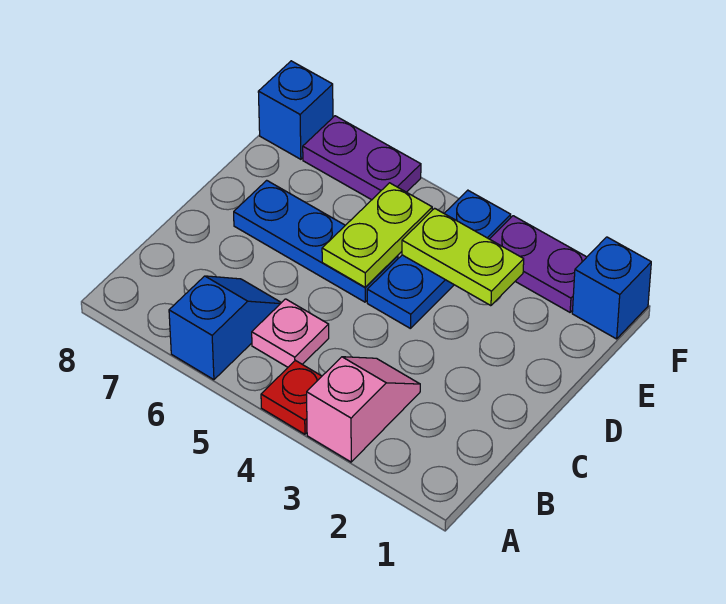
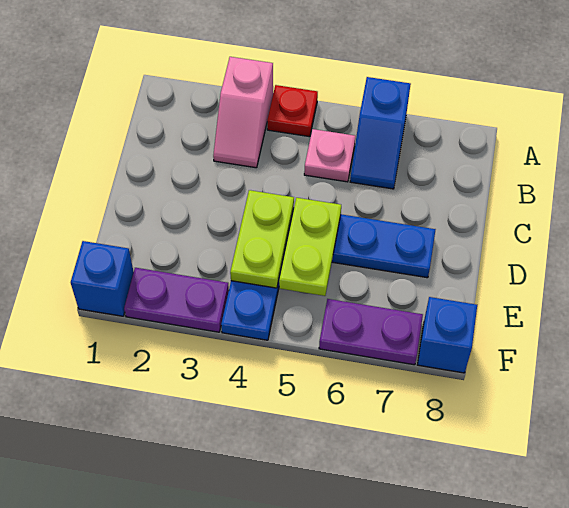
lime 1x2 plate [402,208,524,306] -> lime 1x2 plate turned to [230,190,294,288]

